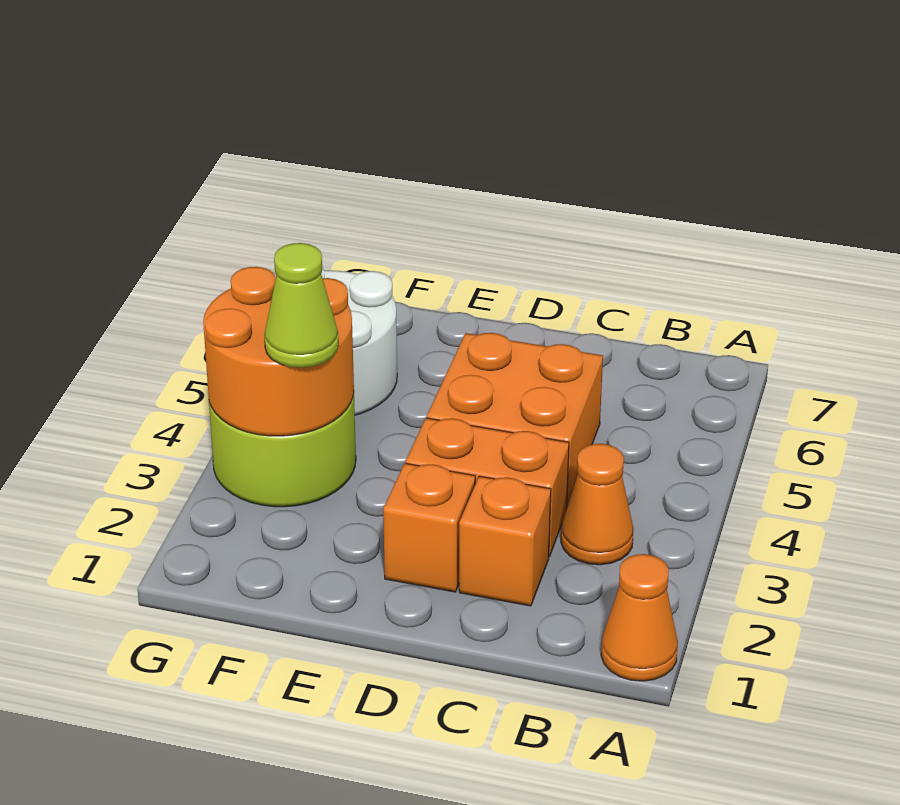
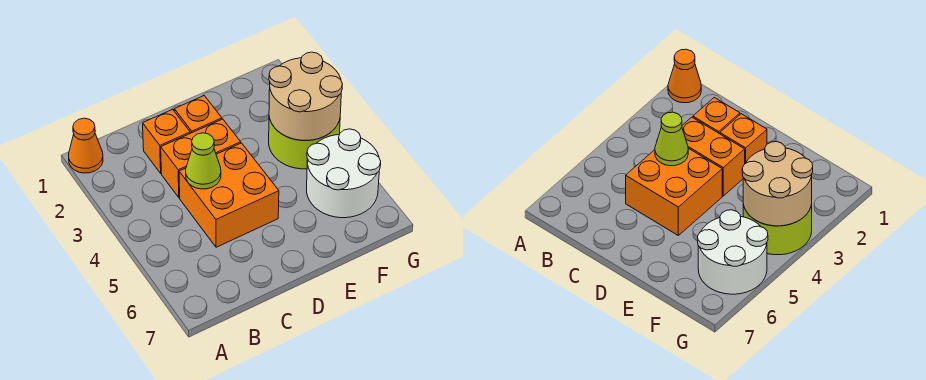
orange 1x1 cone [561,444,633,565] -> none
orange 2x2 round brick [203,267,354,436] -> tan 2x2 round brick [269,52,342,140]
lime 1x1 cone [264,243,339,368] -> lime 1x1 cone moved to [186,133,221,189]

